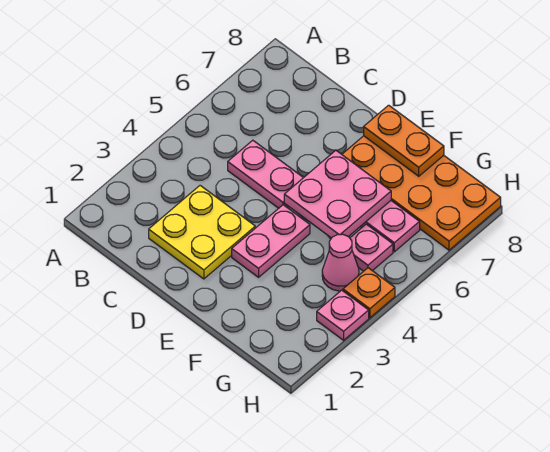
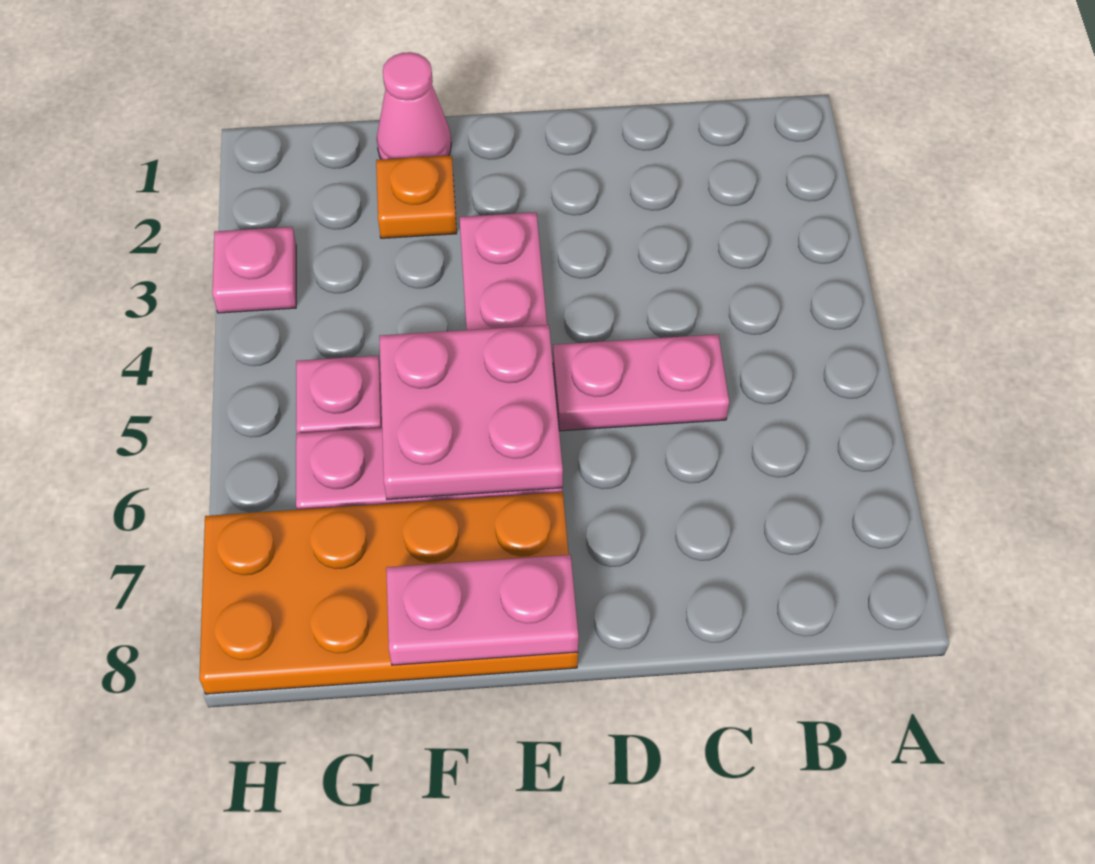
yellow 2x2 plate [149,185,255,279] -> none
orange 1x2 plate [364,105,444,176] -> pink 1x2 plate [386,555,578,665]
pink 1x1 cone [322,234,359,291] -> pink 1x1 cone moved to [377,52,451,159]
orange 1x1 plate [343,268,395,318] -> orange 1x1 plate moved to [376,155,457,238]

